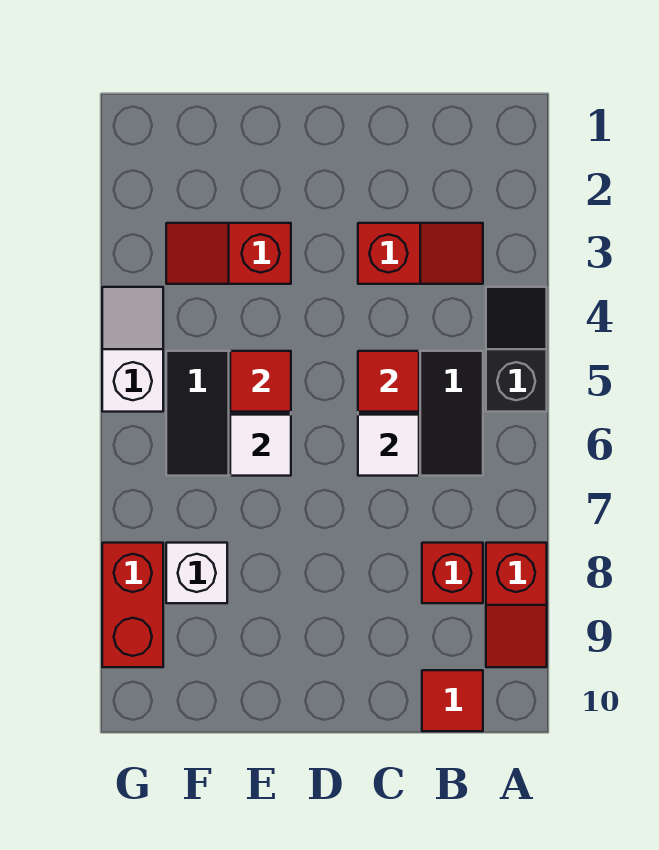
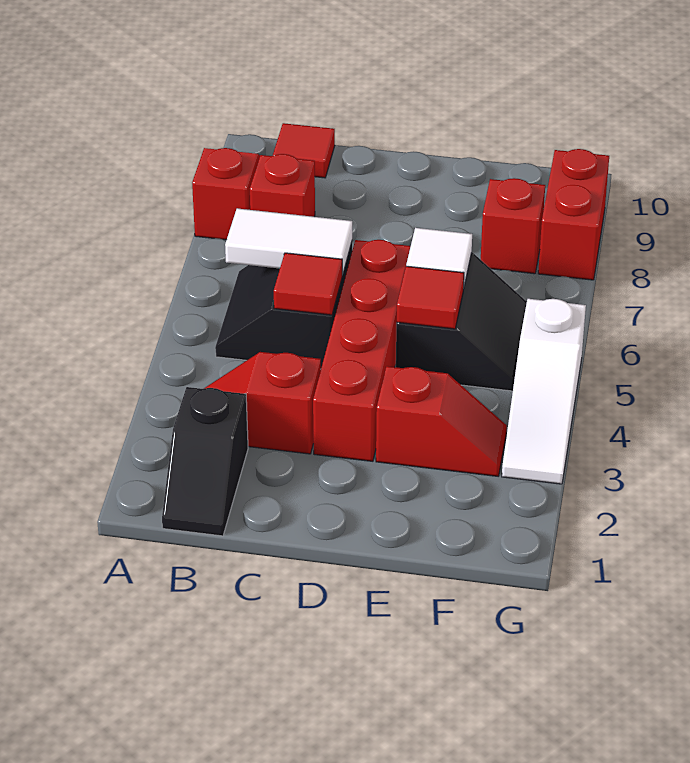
black 1x2 slope [486,287,547,412] -> black 1x2 slope moved to [162,387,248,536]
white 1x1 tile [358,415,419,476] -> white 1x2 tile [225,208,352,275]
none -> red 1x4 brick [313,240,411,461]
white 1x1 brick [166,543,227,603] -> red 1x1 brick [481,178,545,274]
white 1x2 slope [102,287,163,412] -> white 1x3 slope [502,299,586,484]

